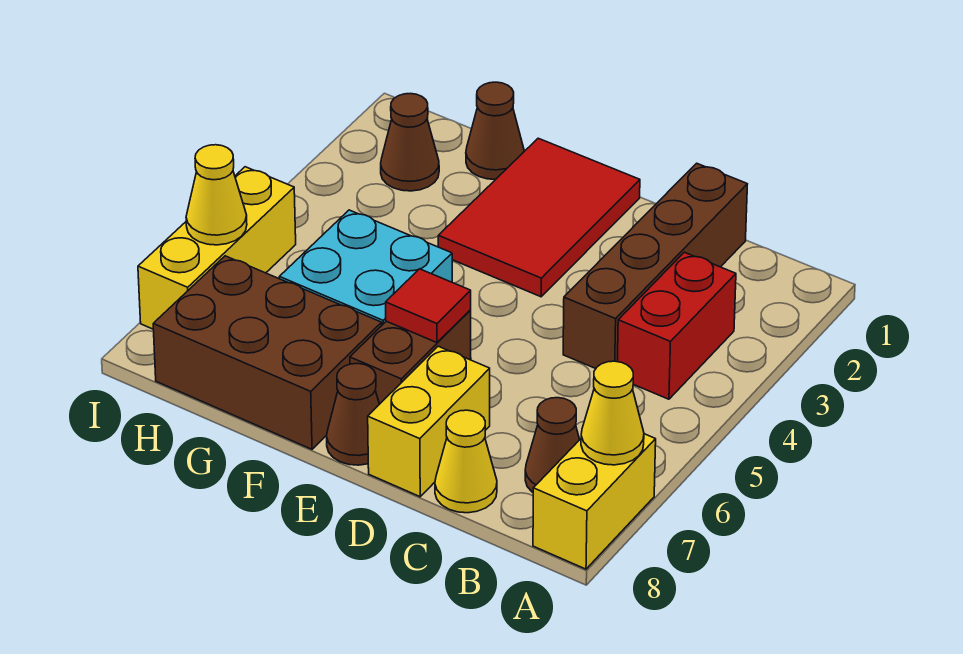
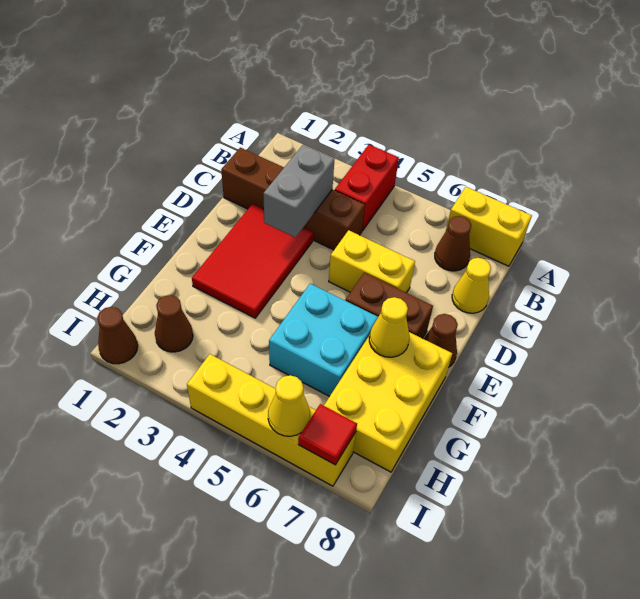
yellow 1x1 cone [581,361,644,465] -> yellow 1x1 cone moved to [369,297,409,357]
red 1x2 brick [617,252,736,399] -> red 1x2 brick turned to [335,145,399,231]
none -> grey 1x2 brick [263,145,335,237]
yellow 1x2 brick [368,346,490,497] -> yellow 1x2 brick moved to [329,230,415,293]
red 2x3 tile [438,138,640,297] -> red 2x3 tile turned to [192,204,313,318]
red 1x1 tile [386,269,471,343] -> red 1x1 tile moved to [298,404,357,465]
brown 2x3 brick [153,256,382,449] -> yellow 2x3 brick [324,332,452,472]
brown 1x1 cone [466,82,524,180] -> brown 1x1 cone moved to [97,307,138,364]
yellow 1x3 brick [138,167,296,329] -> yellow 1x4 brick [187,354,356,486]

